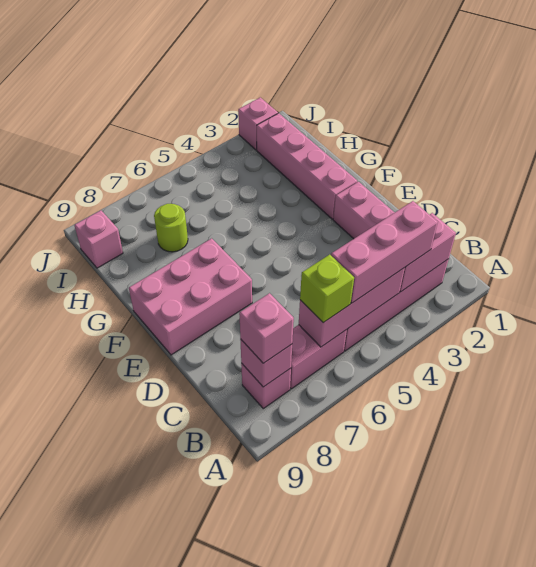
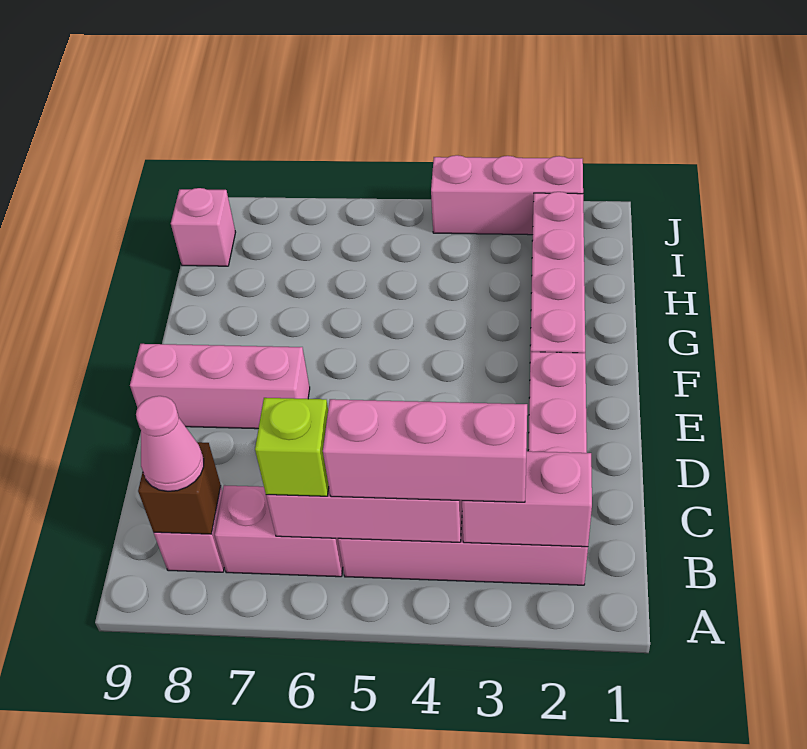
pink 1x1 brick [240,339,292,387] -> brown 1x1 brick [138,442,221,534]
pink 1x1 brick [239,293,294,363] -> pink 1x1 cone [136,396,204,491]
pink 2x3 brick [129,238,252,355] -> pink 1x3 brick [130,344,310,429]
lime 1x1 round brick [154,204,188,252] -> none
pink 1x1 brick [238,97,278,150] -> pink 1x3 brick [431,155,583,235]

